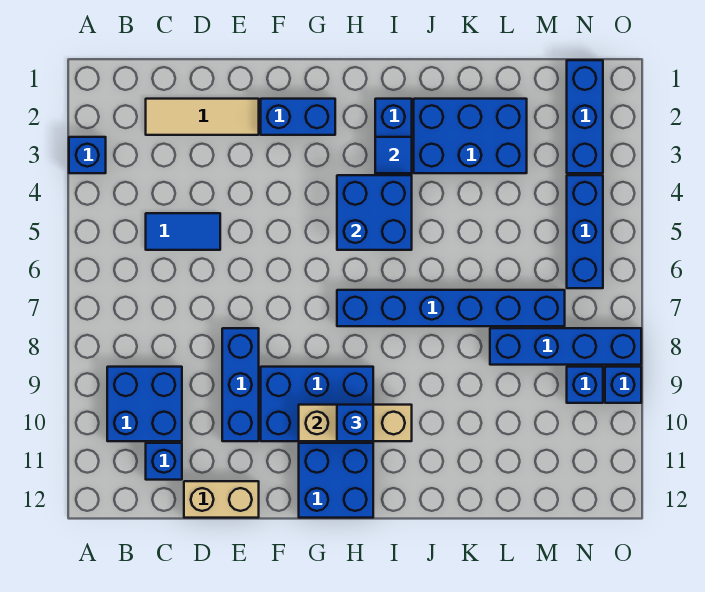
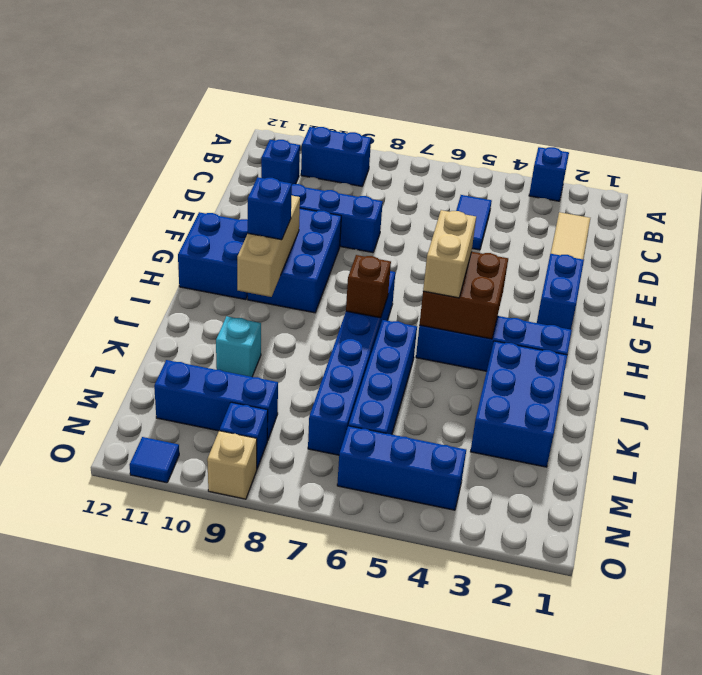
blue 2x2 brick [107,367,182,441] -> blue 1x2 brick [301,127,371,186]
tan 1x2 brick [184,481,259,518] -> tan 1x2 brick moved to [423,210,476,298]
blue 2x2 brick [337,175,412,250] -> brown 2x2 brick [419,252,508,339]
blue 1x1 tile [375,137,412,173] -> blue 1x1 tile moved to [130,437,179,483]
none -> brown 1x1 brick [346,255,391,318]
none -> cyan 1x1 brick [216,316,261,377]
blue 1x4 brick [490,328,641,365] -> blue 1x4 brick moved to [349,320,417,434]
blue 1x3 brick [567,60,603,173] -> blue 1x3 brick moved to [154,360,278,440]
blue 1x1 brick [605,367,641,403] -> tan 1x1 brick [207,431,257,499]

